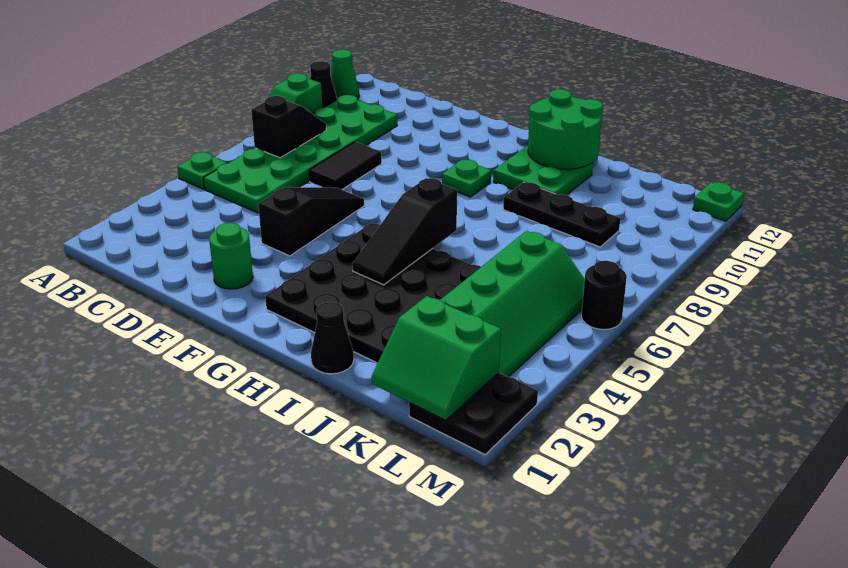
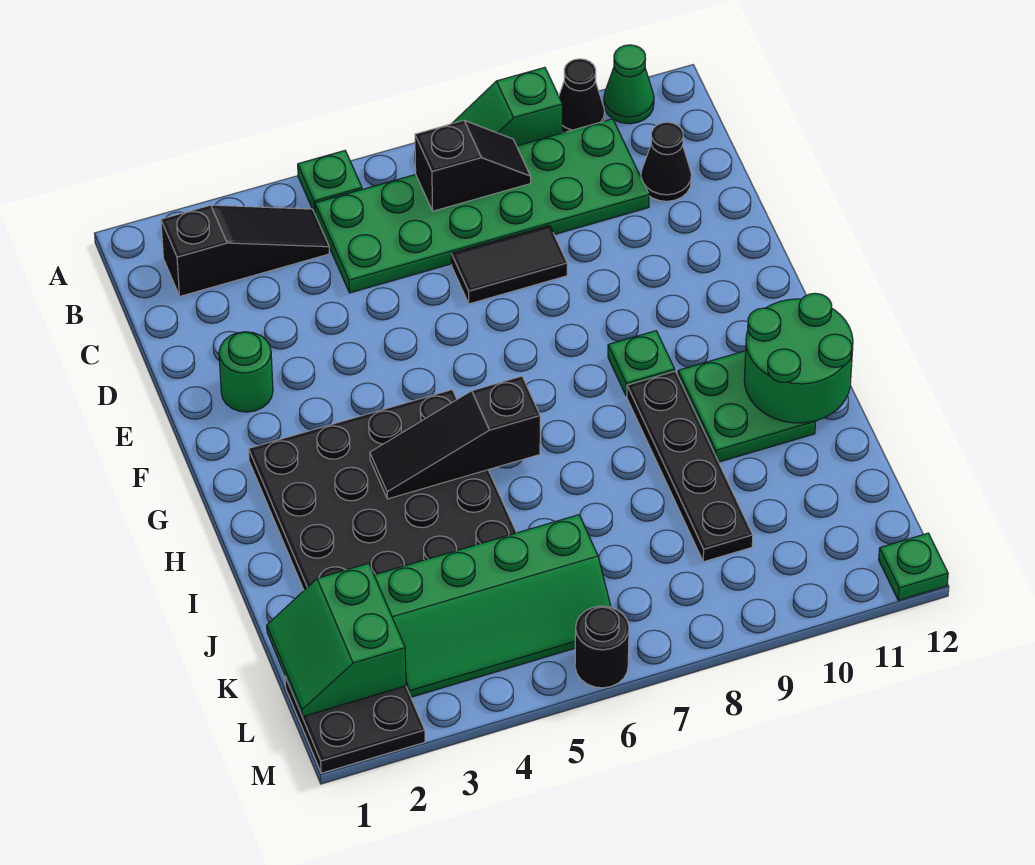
black 1x3 slope [258,187,364,256] -> black 1x3 slope moved to [161,205,329,296]
black 1x1 cone [311,302,354,374] -> black 1x1 cone moved to [641,122,691,201]
black 1x3 plate [503,182,620,247] -> black 1x4 plate [627,371,753,562]

